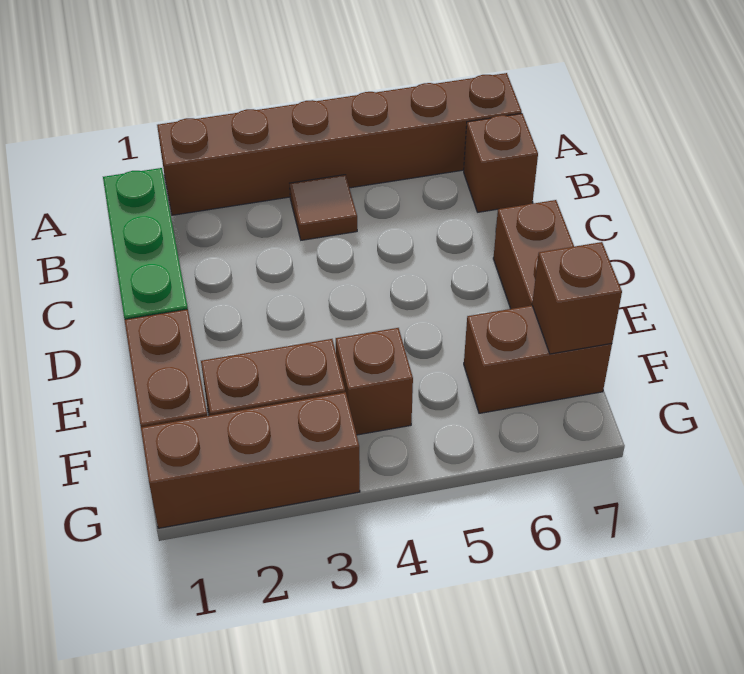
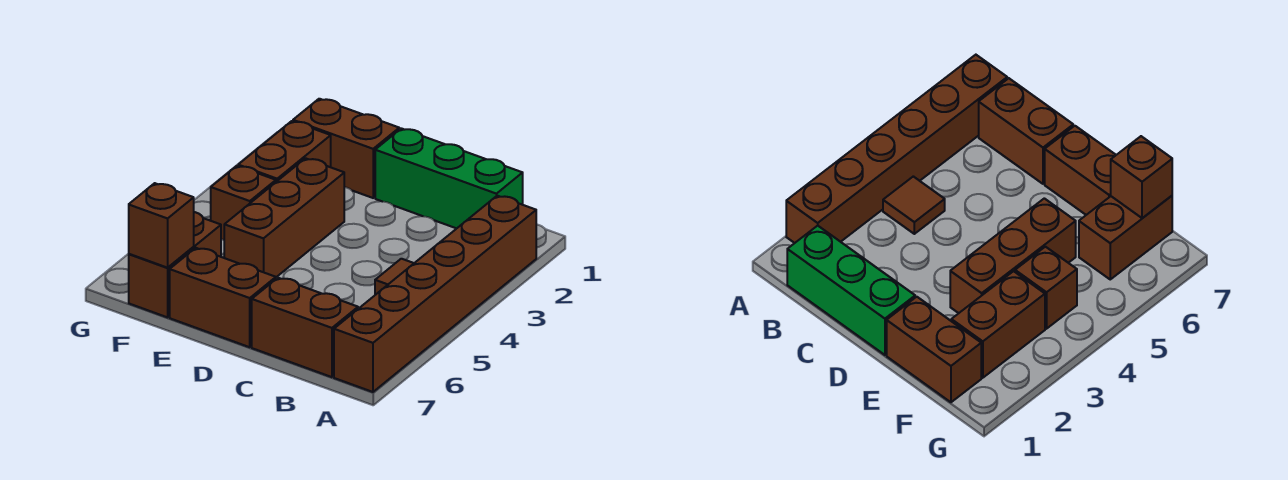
brown 1x1 brick [464,114,538,212] -> brown 1x2 brick [252,278,358,377]
brown 1x3 brick [141,392,360,528] -> brown 1x3 brick moved to [224,158,344,277]

